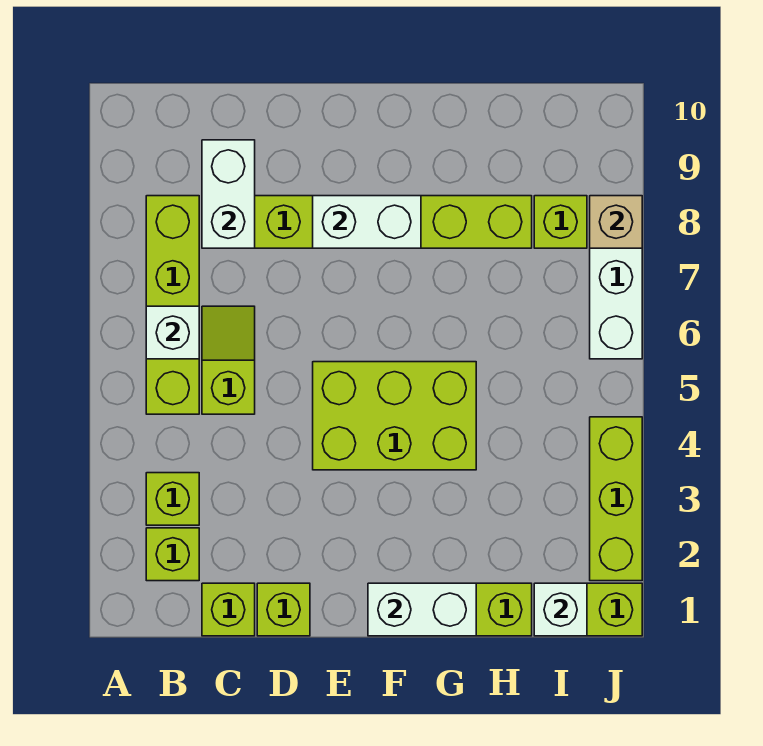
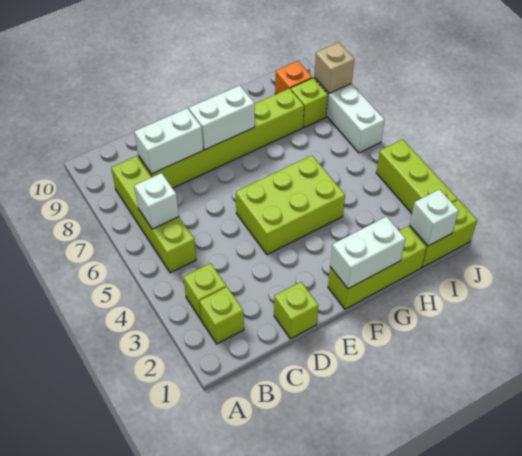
lime 1x1 brick [202,583,255,636] -> none
lime 1x2 slope [202,306,255,414] -> none
white 1x2 brick [202,140,255,248] -> white 1x2 brick turned to [134,108,203,174]
none -> orange 1x1 brick [275,61,312,94]

